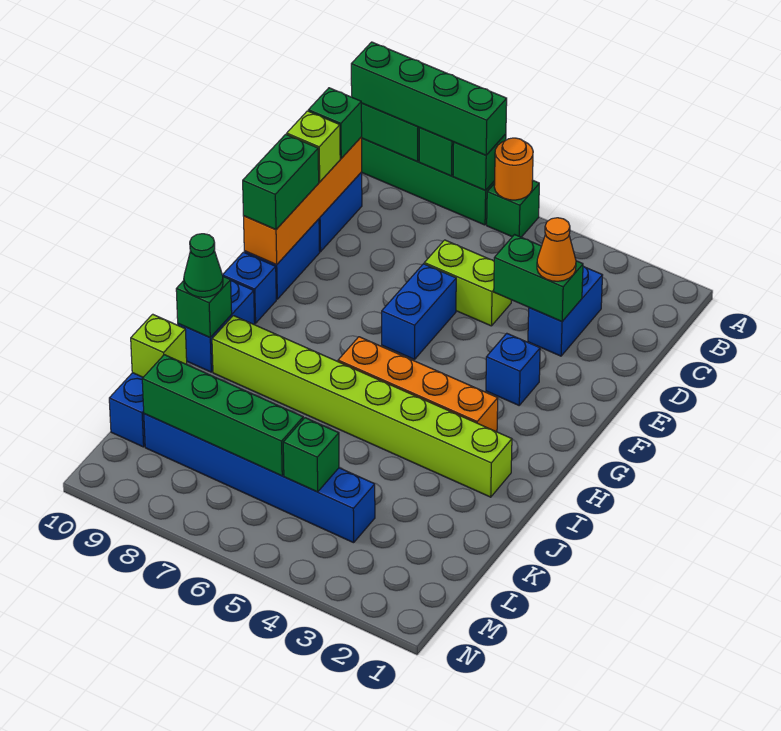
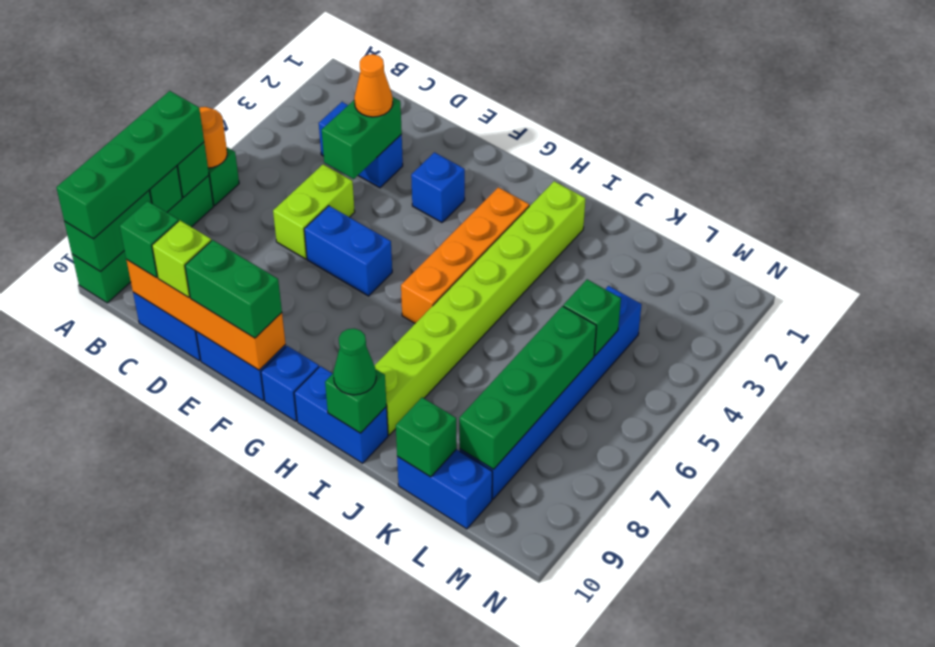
lime 1x1 brick [131,314,187,377] -> green 1x1 brick [396,397,457,477]

